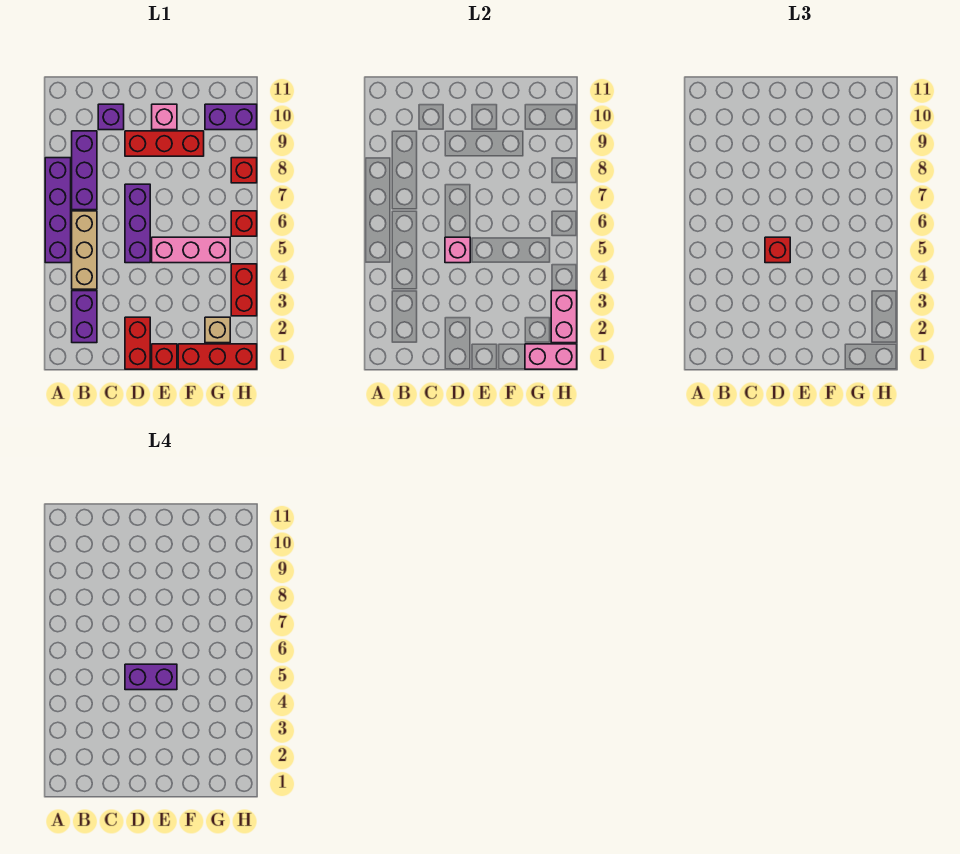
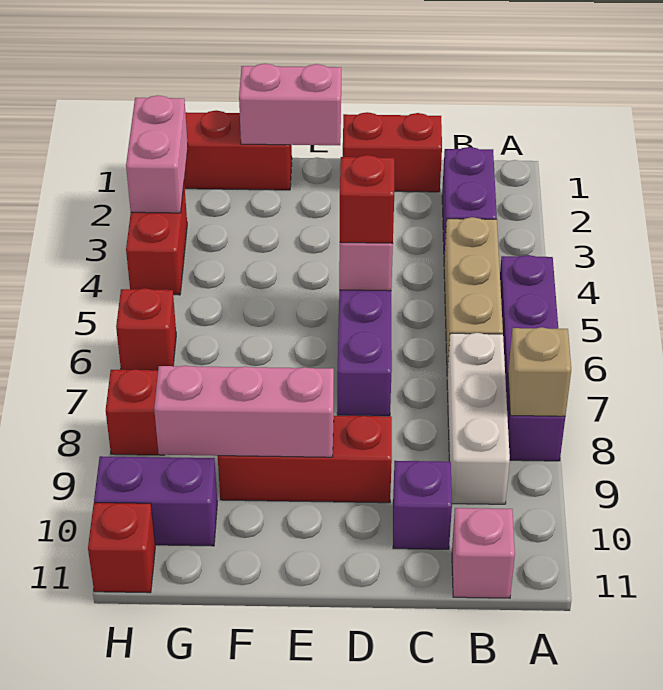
purple 1x3 brick [72,131,97,210] -> white 1x3 brick [447,333,510,504]
red 1x2 brick [125,317,150,369] -> red 1x2 brick turned to [343,112,442,192]
purple 1x2 brick [125,664,177,690] -> none
red 1x1 brick [152,344,177,369] -> red 1x1 brick moved to [88,503,155,593]
pink 1x3 brick [152,237,230,263] -> pink 1x3 brick moved to [154,366,334,457]
pink 1x1 brick [152,104,177,130] -> pink 1x1 brick moved to [452,508,515,598]
pink 1x2 brick [525,344,577,369] -> pink 1x2 brick moved to [239,64,341,145]
tan 1x1 brick [205,317,230,343] -> tan 1x1 brick moved to [508,327,571,416]

